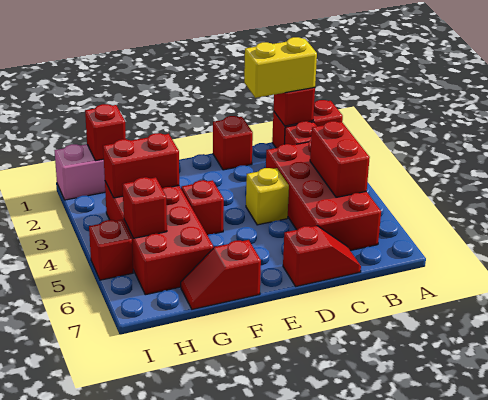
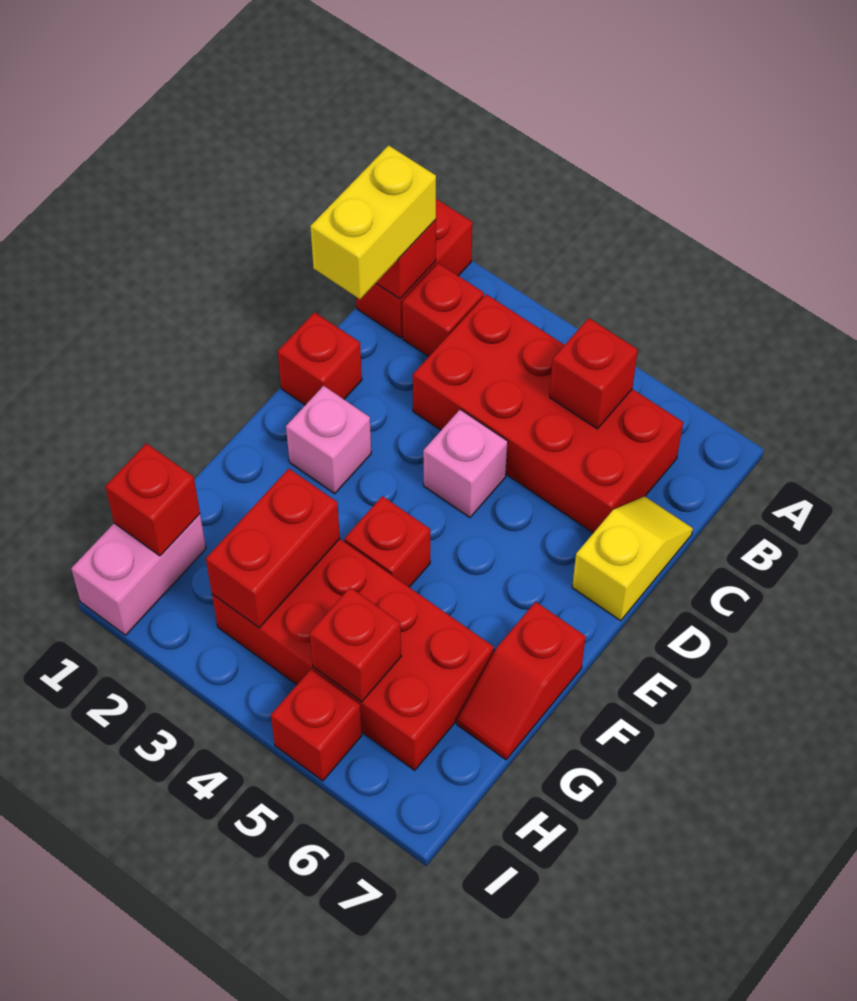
red 1x2 brick [310,121,370,197] -> red 1x1 brick [550,318,638,429]
red 1x2 slope [283,226,361,286] -> yellow 1x2 slope [572,496,693,621]
yellow 1x1 brick [246,168,289,225] -> pink 1x1 brick [423,409,508,518]
none -> pink 1x1 brick [286,386,371,494]

